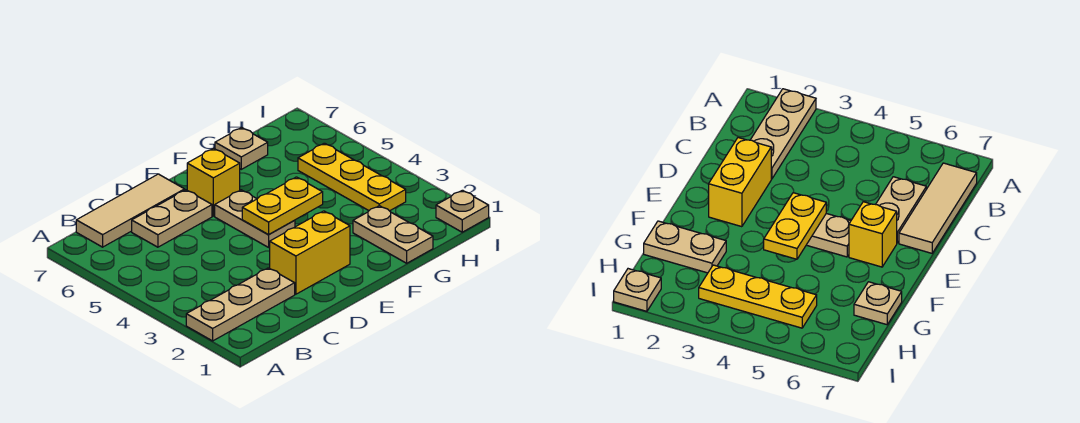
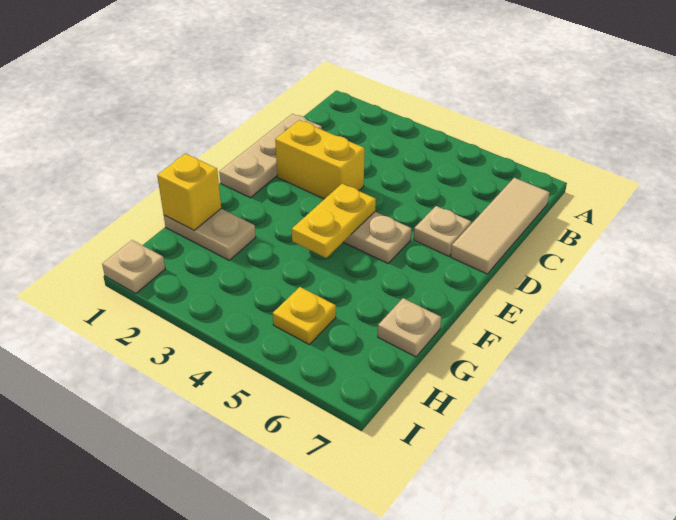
tan 1x3 plate [186,268,295,341] -> tan 1x3 plate moved to [219,114,322,198]
tan 1x2 plate [132,190,212,247] -> tan 1x1 plate [414,206,471,256]
yellow 1x2 brick [270,211,350,294] -> yellow 1x2 brick turned to [275,120,365,199]
yellow 1x1 brick [187,148,240,216] -> yellow 1x1 brick moved to [157,154,221,230]
yellow 1x3 plate [298,143,406,211] -> yellow 1x1 plate [273,287,336,344]

